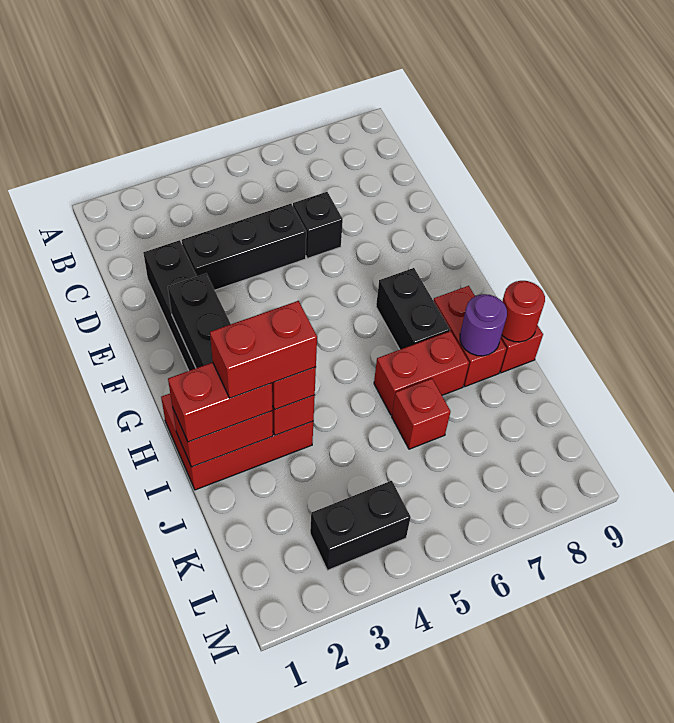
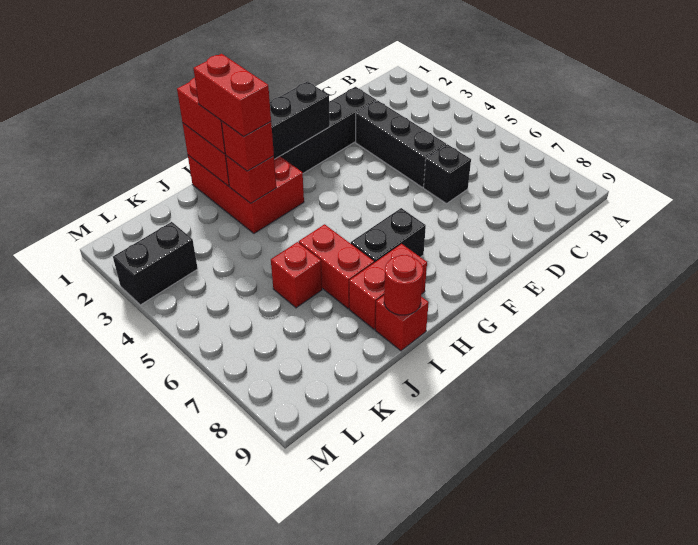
purple 1x1 round brick [460,294,507,356] -> none
black 1x2 brick [310,481,411,570] -> black 1x2 brick turned to [113,222,198,305]

